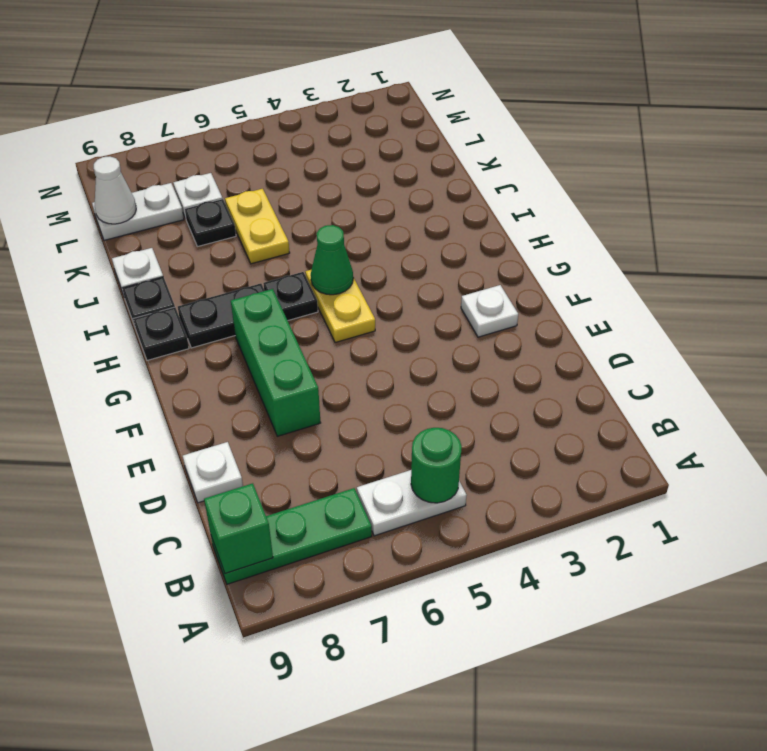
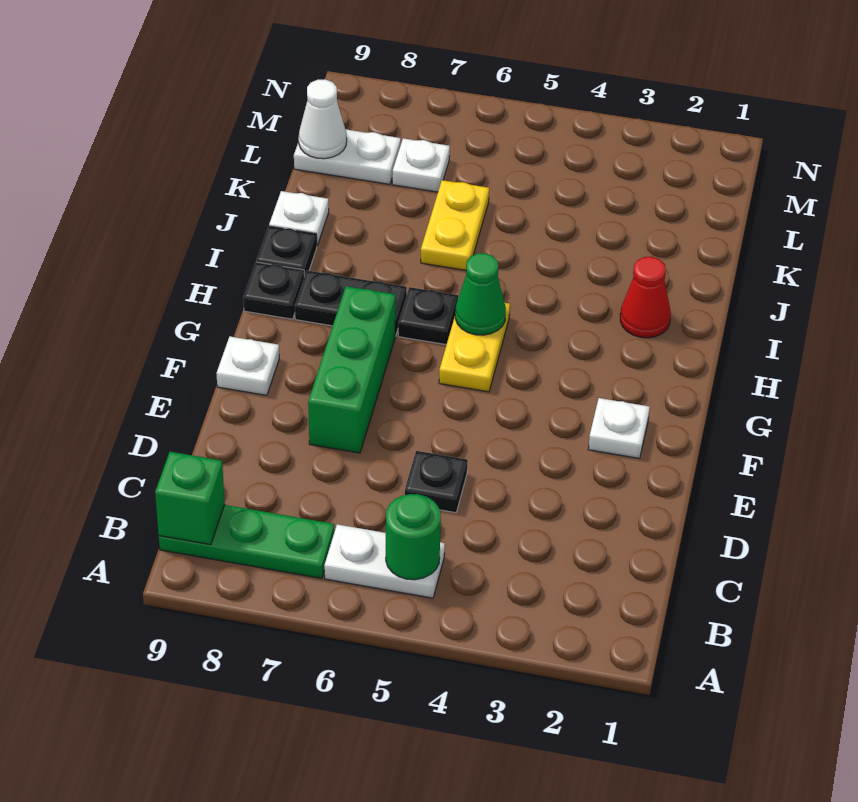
white 1x1 plate [183,442,243,503] -> white 1x1 plate moved to [216,337,279,395]
none -> red 1x1 cone [620,257,671,338]
black 1x1 plate [185,199,236,247] -> black 1x1 plate moved to [405,451,468,513]

